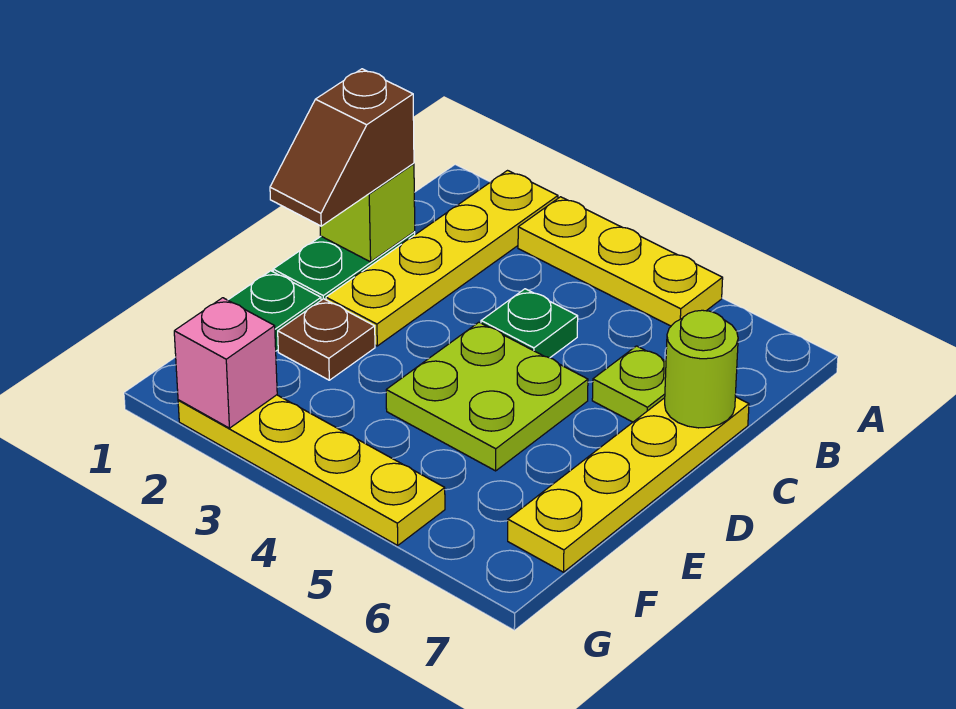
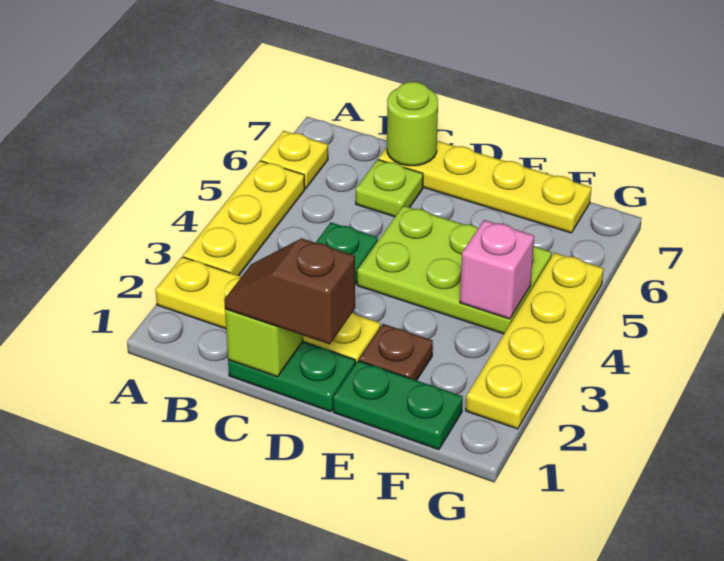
none -> yellow 1x1 plate [261,131,328,189]
brown 1x2 slope [270,69,414,226] -> brown 1x2 slope turned to [224,238,355,344]
lime 2x2 plate [386,322,588,471] -> lime 2x3 plate [357,206,552,334]
pink 1x1 brick [174,298,277,428] -> pink 1x1 brick moved to [460,220,534,319]

